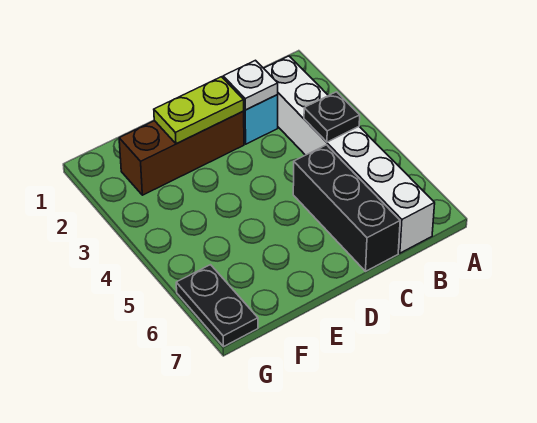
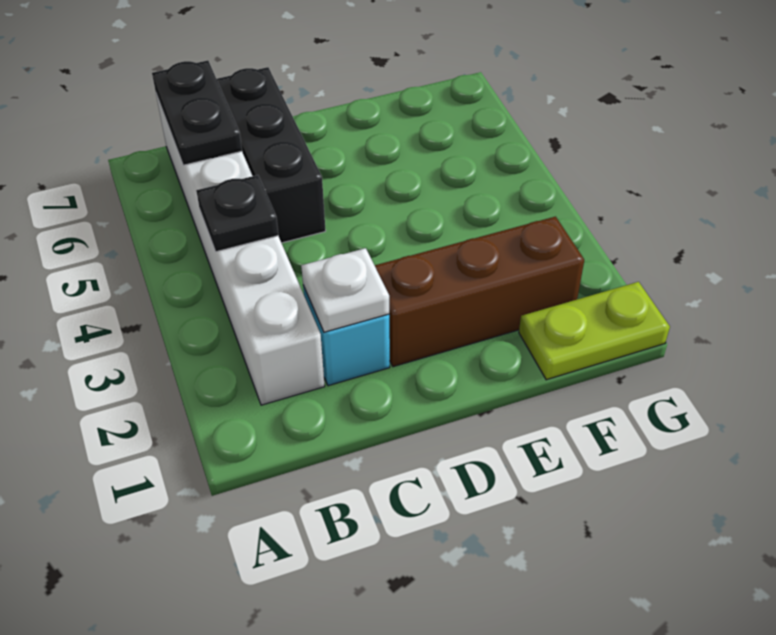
lime 1x2 plate [154,77,244,144] -> lime 1x2 plate moved to [519,282,670,380]
black 1x2 plate [176,265,258,347] -> black 1x2 plate moved to [152,60,242,165]

